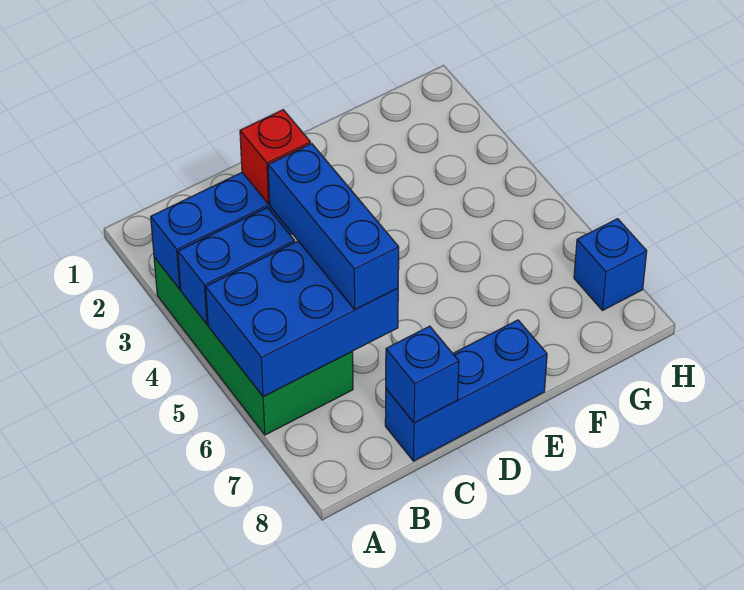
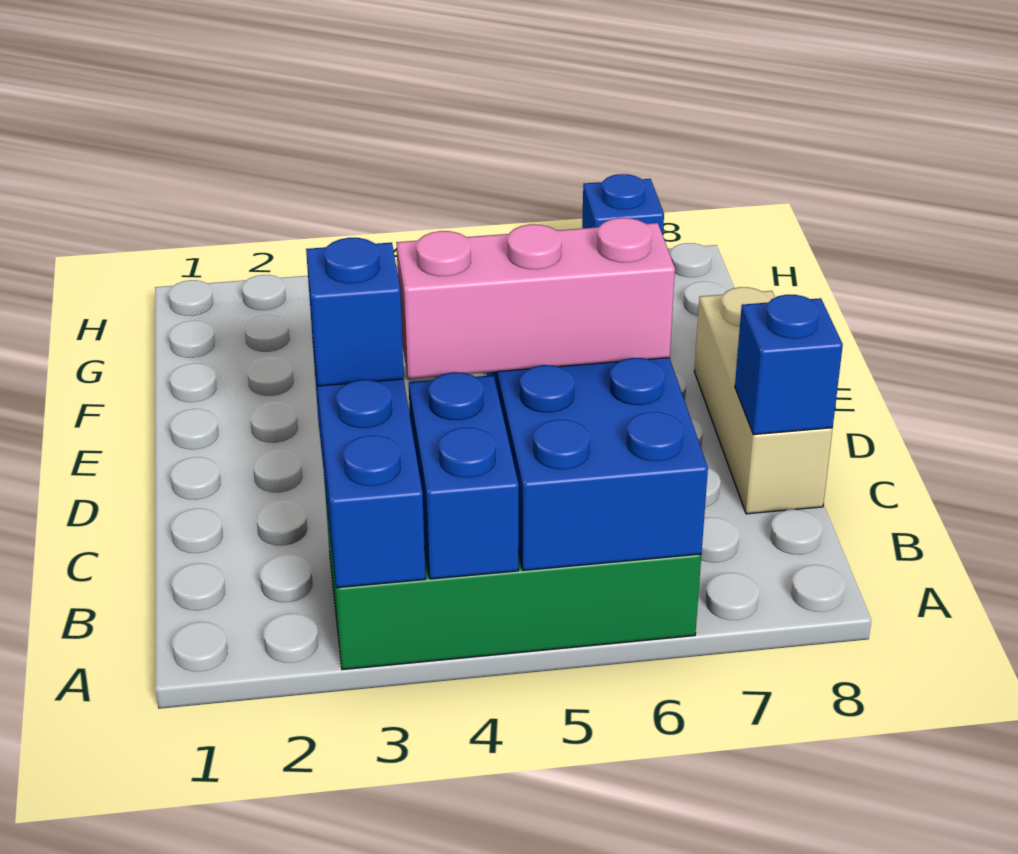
red 1x1 brick [240,110,310,204] -> blue 1x1 brick [306,238,404,386]
blue 1x3 brick [268,144,399,309] -> pink 1x3 brick [396,218,675,379]
blue 1x3 brick [385,320,547,461] -> tan 1x3 brick [694,287,833,514]

